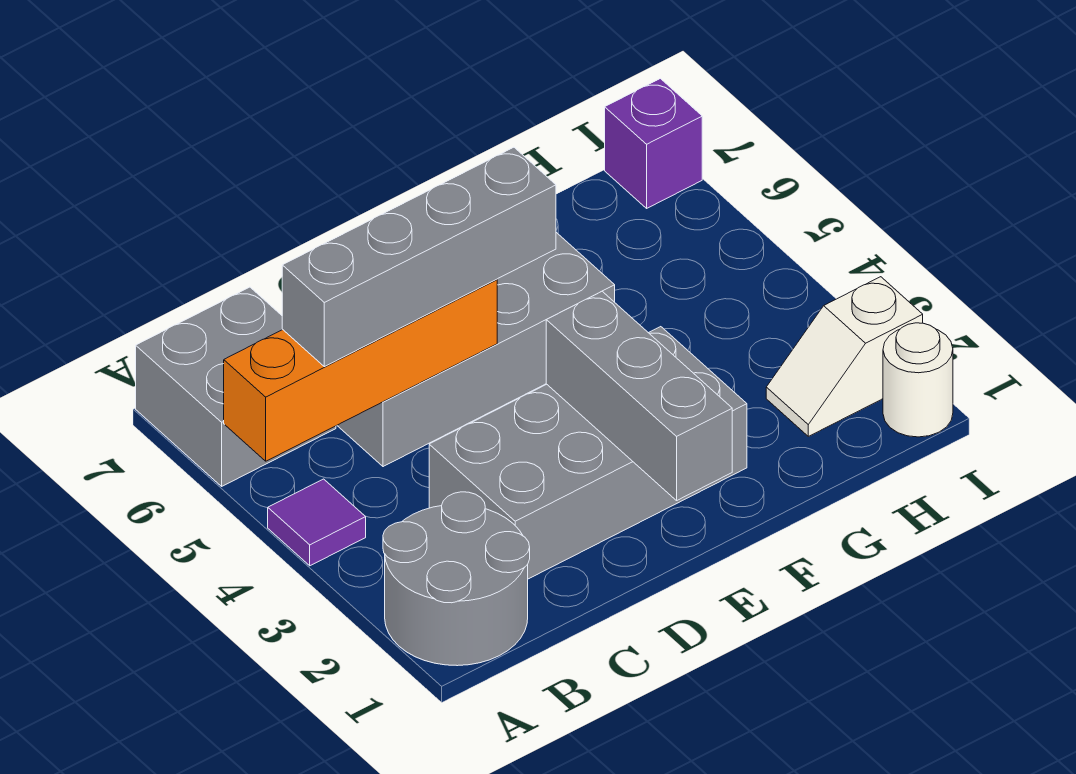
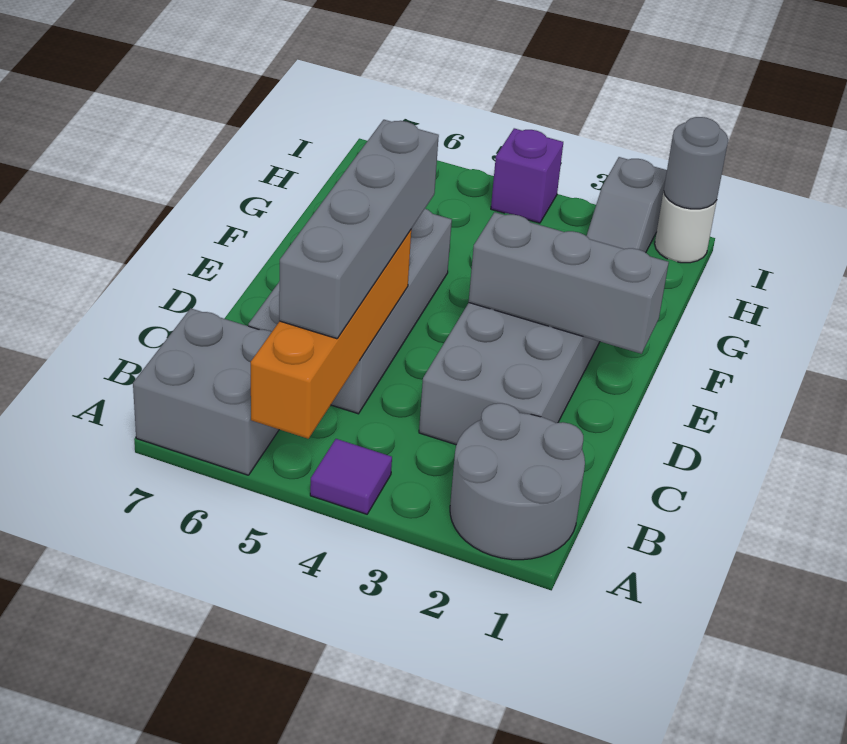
white 1x2 slope [766,277,923,436] -> grey 1x2 slope [587,157,667,253]
none -> grey 1x1 round brick [664,117,728,209]
purple 1x1 brick [605,79,702,208] -> purple 1x1 brick moved to [491,128,563,223]

